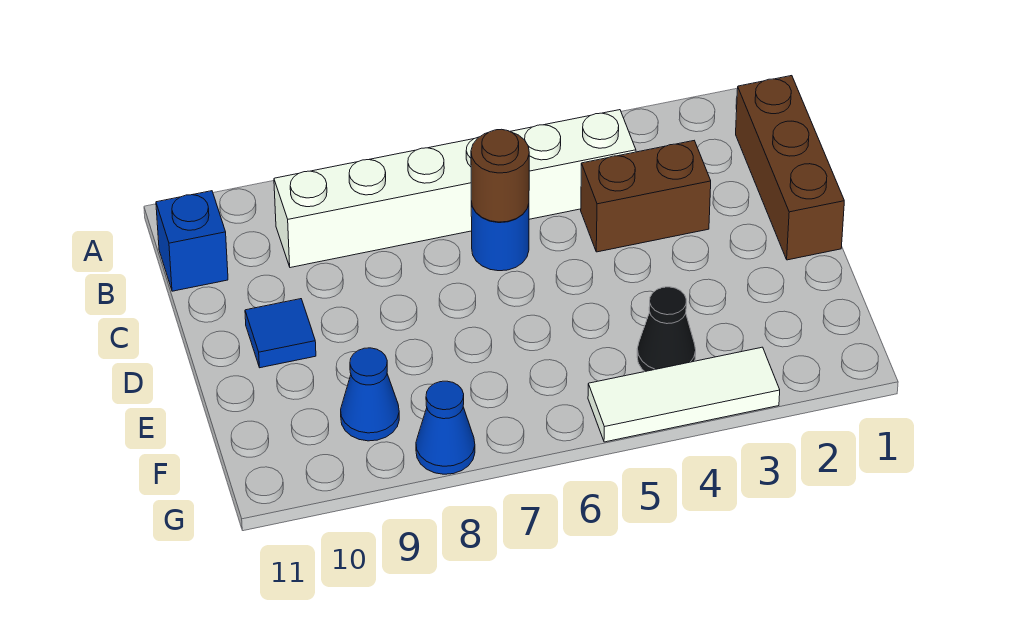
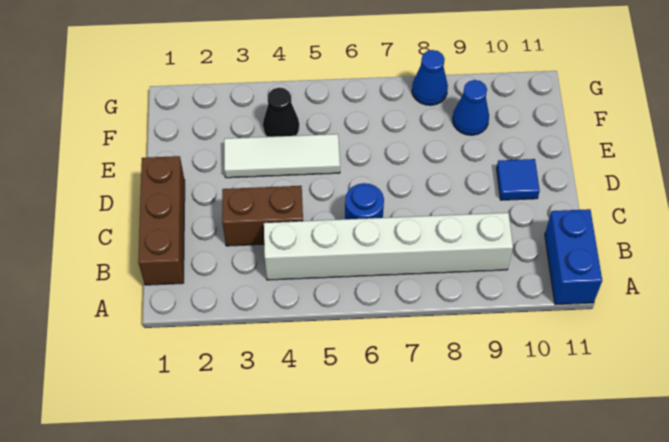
blue 1x1 brick [156,191,228,291] -> blue 1x2 brick [545,209,602,305]
brown 1x1 round brick [471,129,529,222] -> none
white 1x3 tile [588,347,780,442] -> white 1x3 tile moved to [224,134,340,178]

